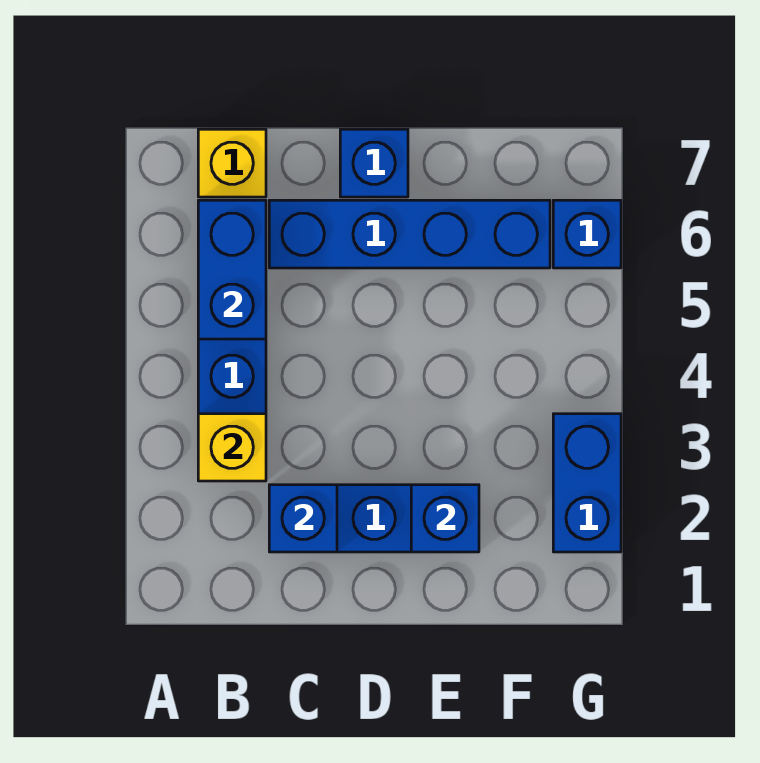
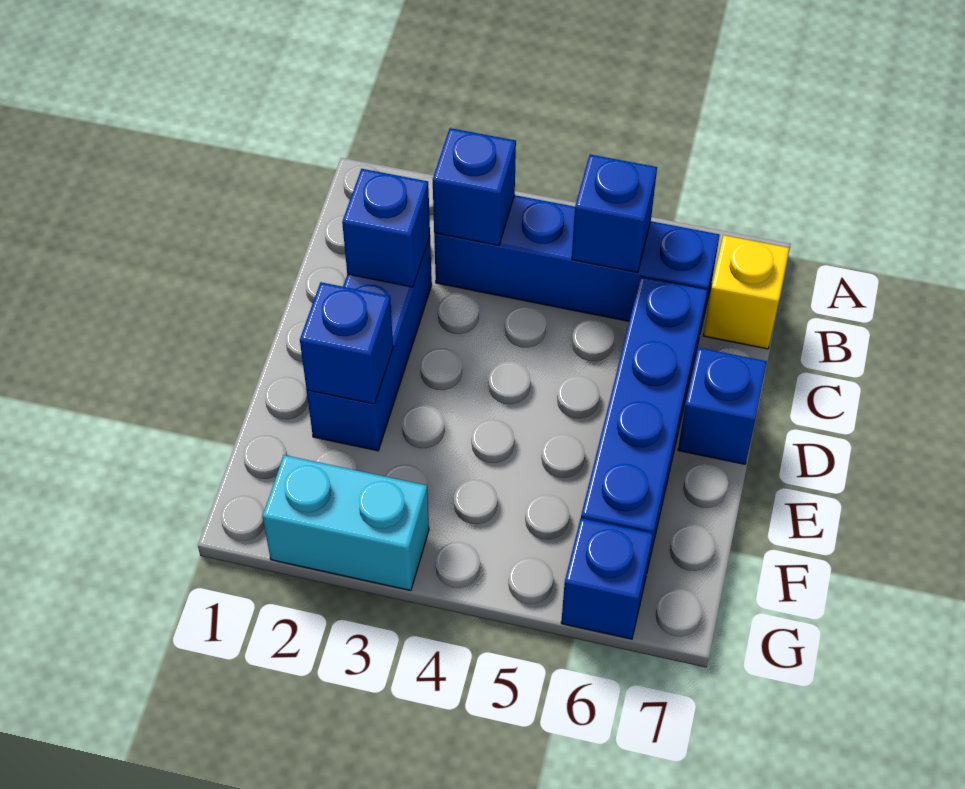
yellow 1x1 brick [198,414,266,481] -> blue 1x1 brick [433,128,516,245]
blue 1x2 brick [198,200,266,339] -> blue 1x1 brick [572,154,657,273]
blue 1x2 brick [553,414,621,552] -> cyan 1x2 brick [262,455,429,591]

